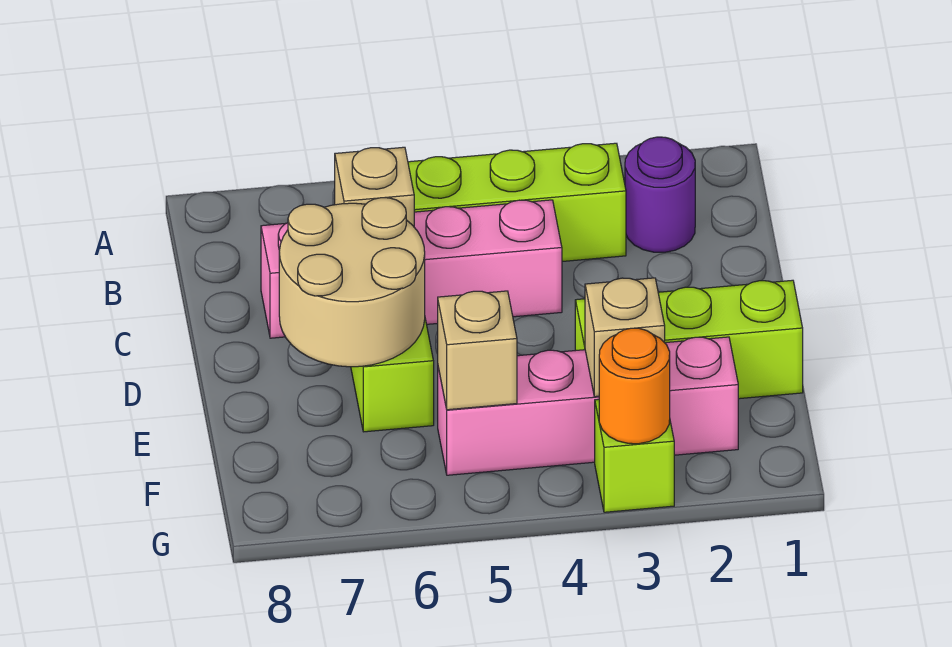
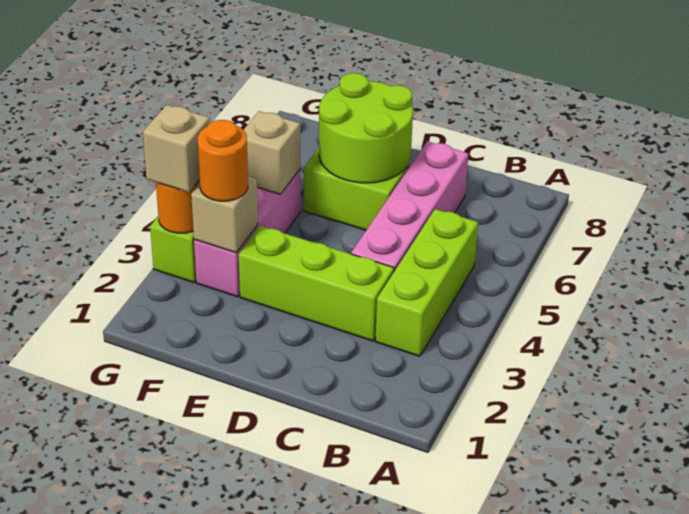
purple 1x1 round brick [625,137,695,252] -> none
tan 1x1 brick [335,147,414,226] -> tan 1x1 brick moved to [143,105,210,192]
tan 2x2 round brick [279,198,425,367] -> lime 2x2 round brick [319,73,413,183]
lime 1x3 brick [575,280,803,399] -> lime 1x3 brick turned to [239,226,394,341]
pink 1x4 brick [438,337,738,475] -> pink 1x3 brick [194,170,301,297]
none -> orange 1x1 round brick [198,120,248,201]

